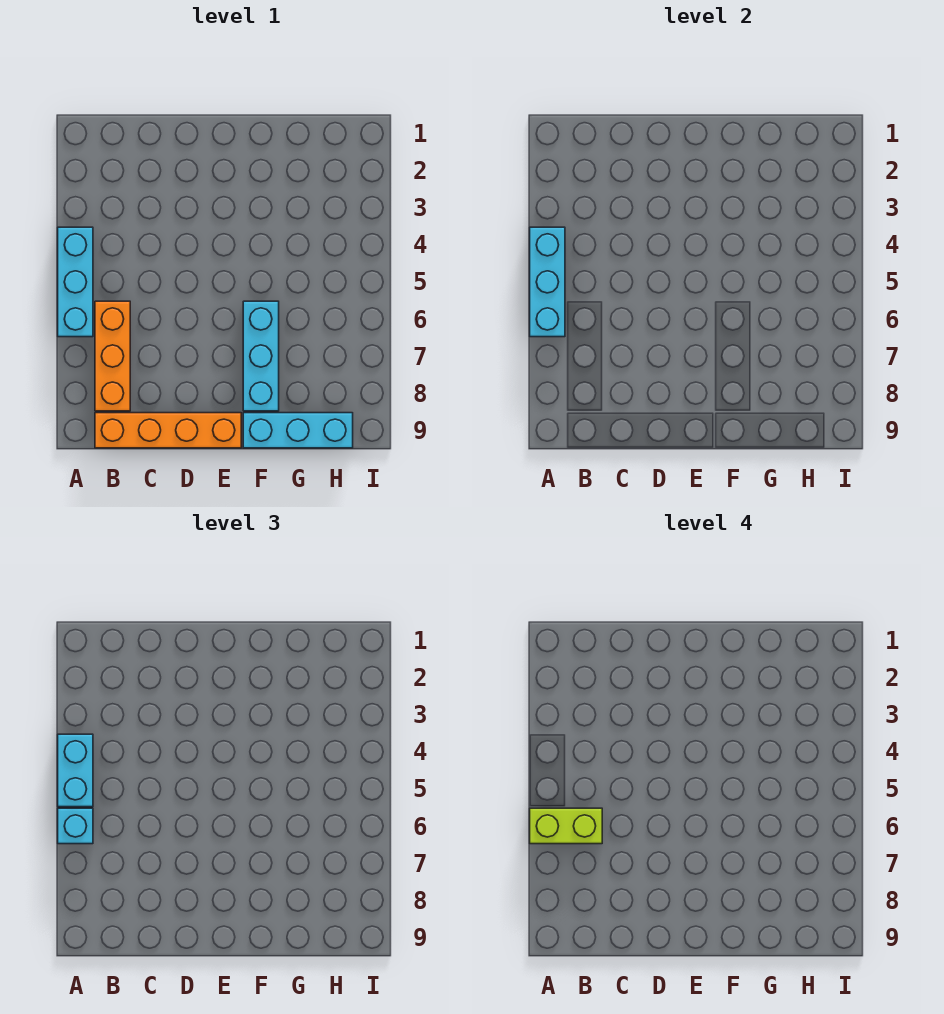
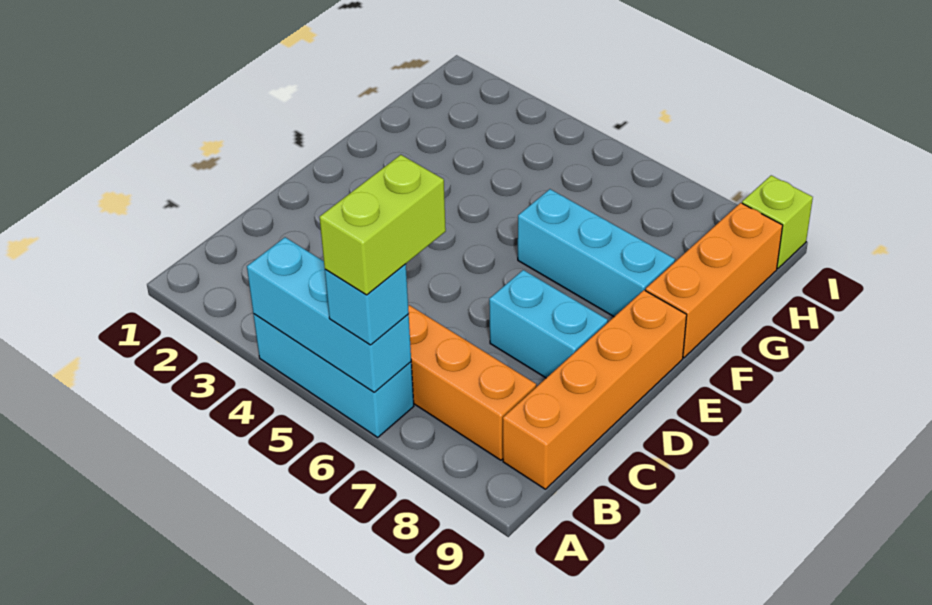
cyan 1x2 brick [58,734,93,807] -> cyan 1x2 brick moved to [489,270,608,378]
cyan 1x3 brick [243,413,353,448] -> orange 1x3 brick [645,203,783,358]
none -> lime 1x1 brick [742,175,813,269]

